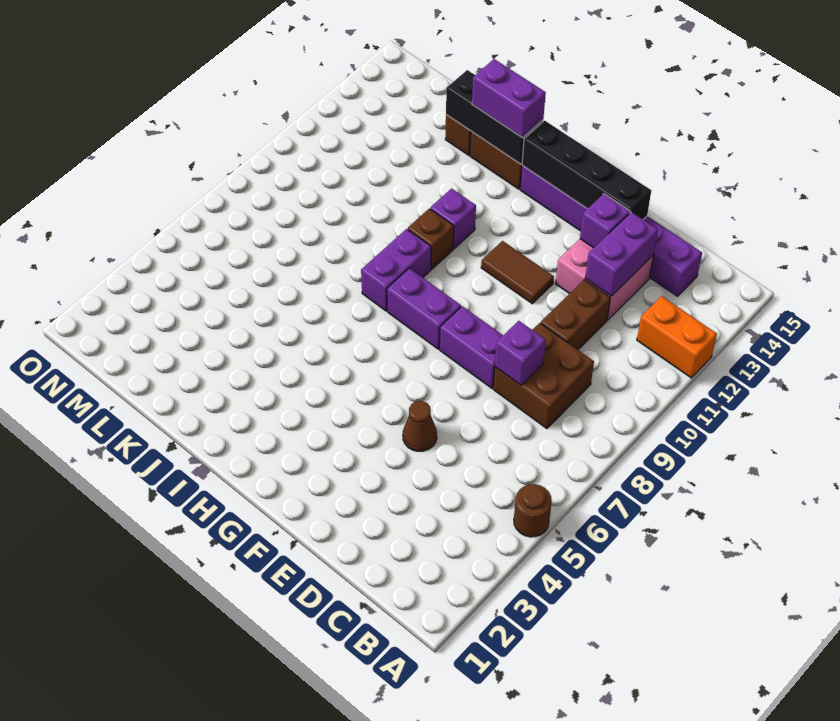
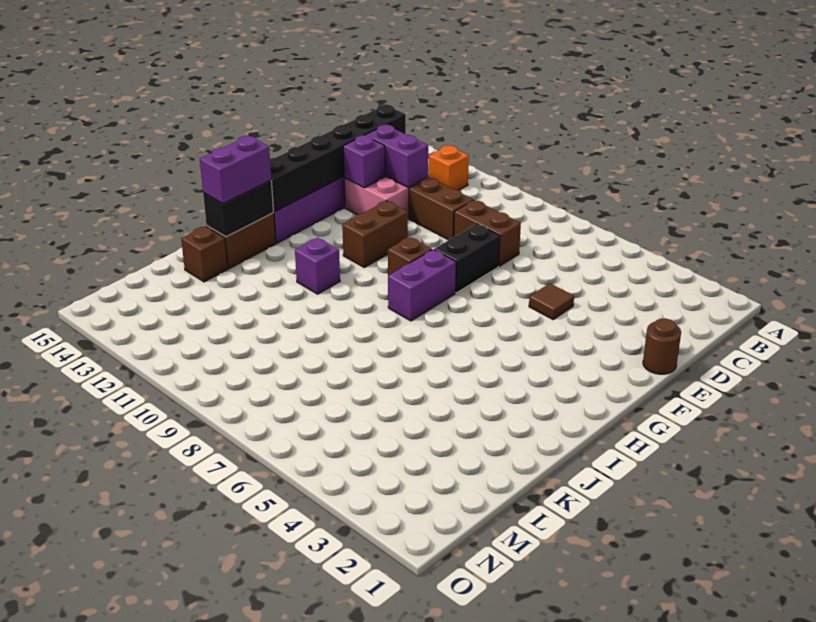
brown 1x1 round brick [514,484,552,537] -> brown 1x1 round brick moved to [643,319,681,374]
orange 1x2 brick [637,296,717,378] -> orange 1x1 brick [429,145,469,190]
brown 2x2 brick [493,323,594,429] -> brown 1x2 brick [454,200,521,266]
purple 1x1 brick [495,321,546,385] -> none
brown 1x1 cone [403,401,437,451] -> brown 1x1 tile [529,283,574,319]
purple 1x2 brick [440,306,503,388] -> black 1x2 brick [434,224,500,293]
black 1x4 brick [522,121,651,219] -> black 1x6 brick [270,104,406,212]
brown 1x2 tile [481,241,554,304] -> brown 1x2 brick [342,201,408,267]
purple 1x2 brick [361,229,431,311] -> none
brown 1x1 brick [408,209,454,269] -> brown 1x1 brick moved to [388,237,432,275]
black 1x3 brick [446,70,543,164] -> black 1x2 brick [203,181,274,237]

